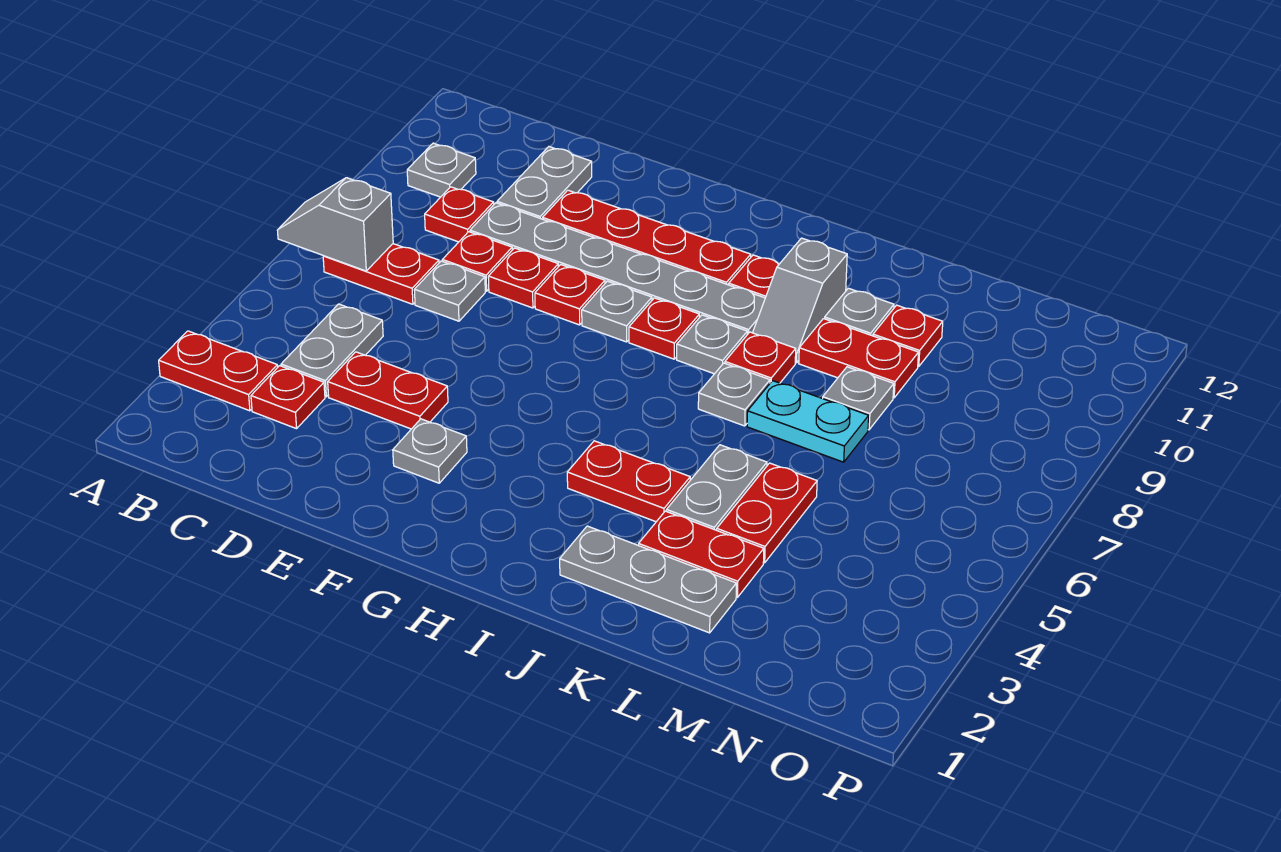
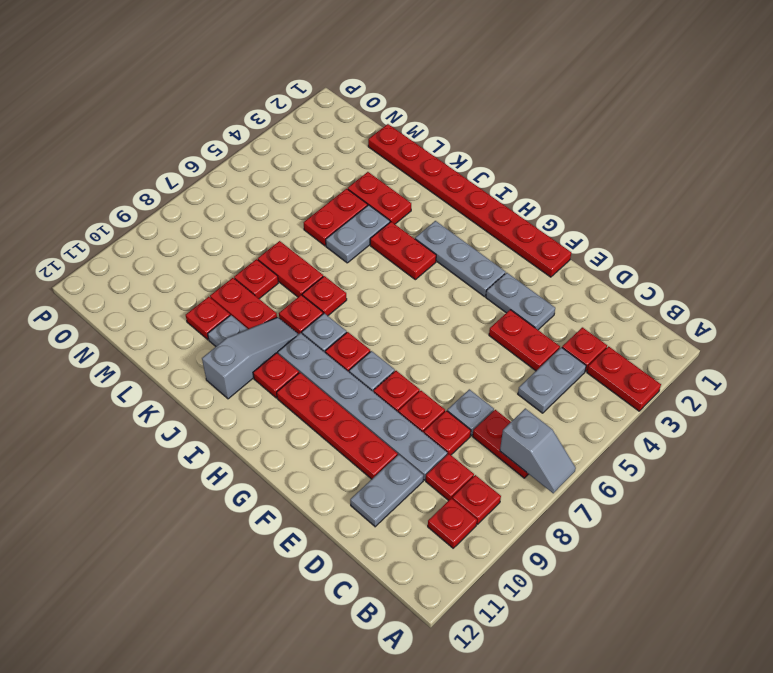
none -> red 1x1 plate [452,475,501,524]
grey 1x1 plate [407,143,476,197] -> red 1x1 plate [428,498,477,548]
none -> red 1x8 plate [368,124,571,277]
grey 1x1 plate [393,419,467,483] -> grey 1x2 plate [486,273,555,330]
grey 1x3 plate [560,526,736,633] -> grey 1x3 plate moved to [415,221,506,297]
grey 1x1 plate [698,363,770,426] -> red 1x1 plate [302,276,347,316]
grey 1x2 slope [753,238,847,363] -> grey 1x3 slope [202,317,298,399]
cyan 1x2 plate [747,381,869,462] -> red 1x2 plate [258,241,323,297]
grey 1x1 plate [823,367,894,430] -> red 1x1 plate [234,259,278,299]

